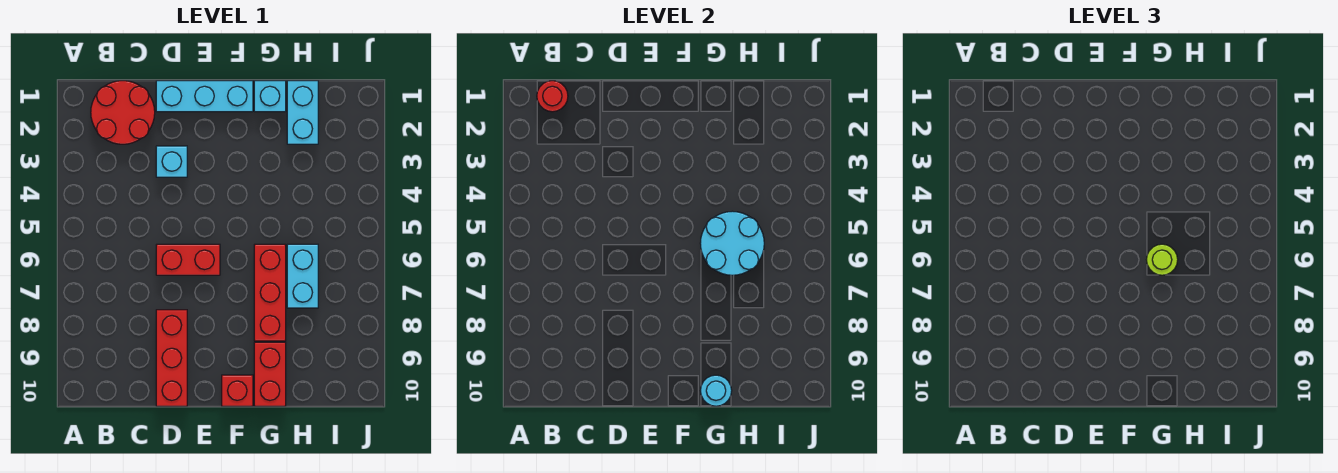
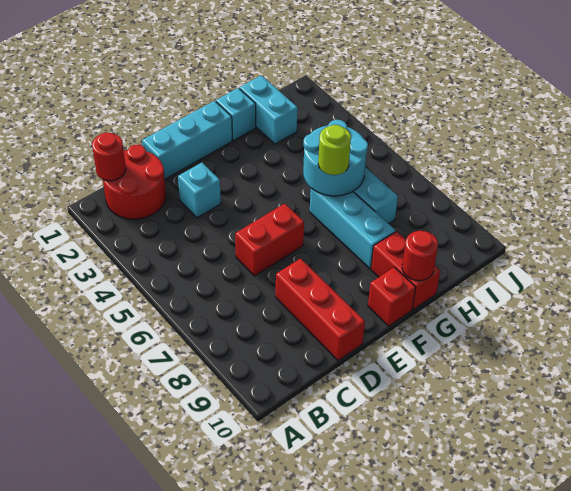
red 1x3 brick [254,244,286,341] -> cyan 1x3 brick [310,188,396,269]
cyan 1x1 round brick [700,375,732,406] -> red 1x1 round brick [402,231,438,281]

